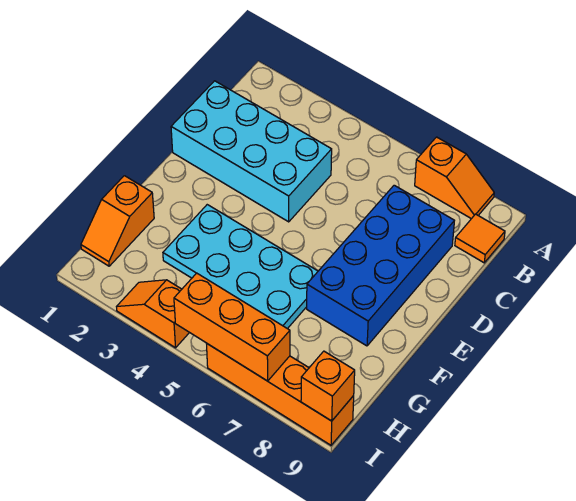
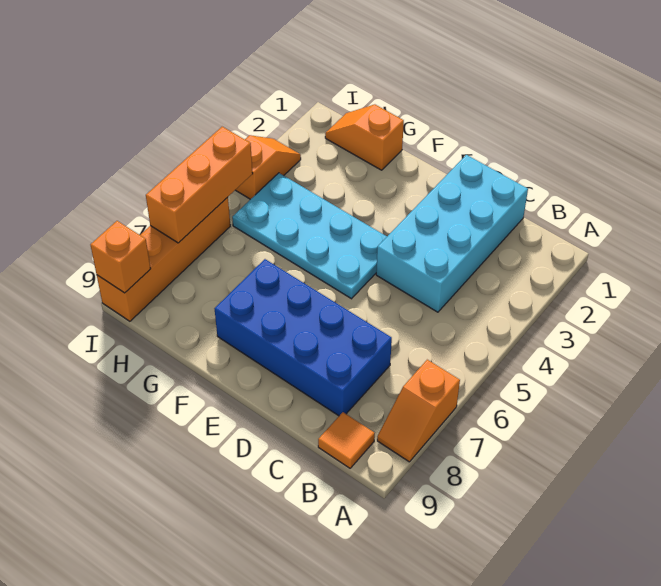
cyan 2x4 plate [163,205,318,329] -> cyan 2x4 plate turned to [232,173,387,299]

